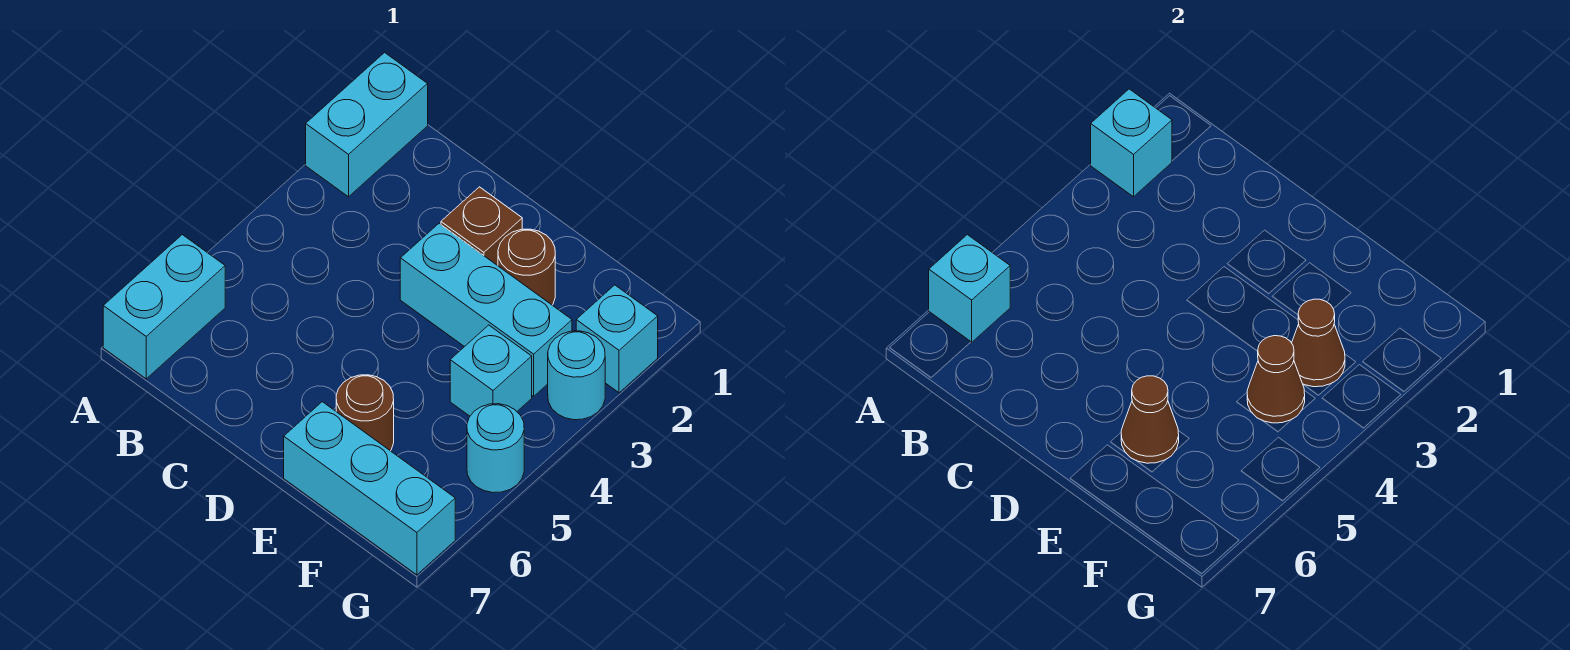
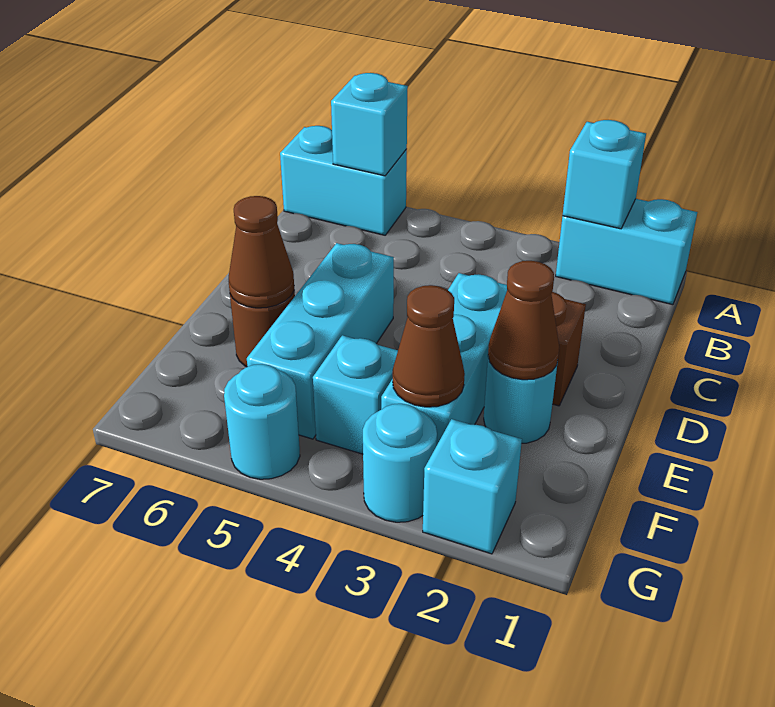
brown 1x1 round brick [498,229,555,305] -> cyan 1x1 round brick [484,357,557,443]
cyan 1x3 brick [284,402,455,575] -> cyan 1x3 brick moved to [247,243,394,439]
brown 1x1 cone [1247,336,1305,423] -> brown 1x1 cone moved to [488,261,559,380]

